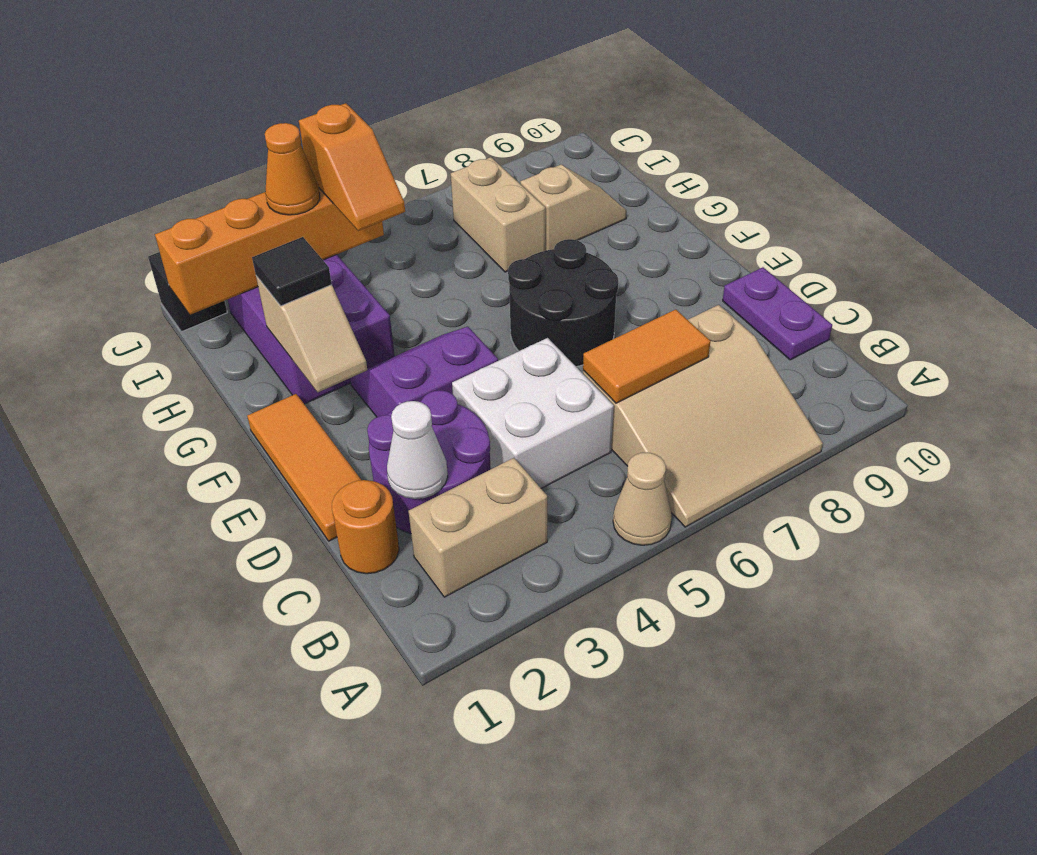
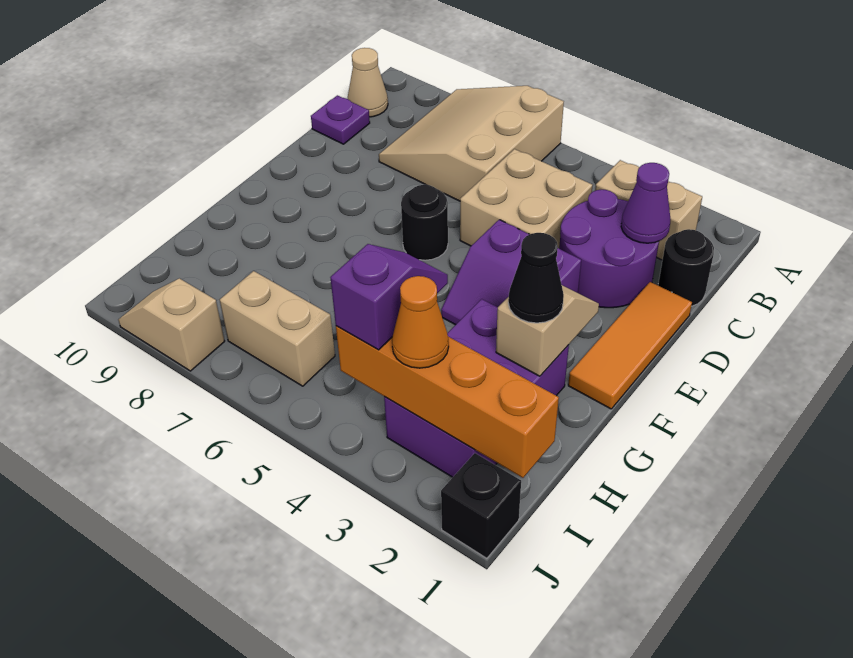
tan 1x1 cone [613,452,672,545] -> tan 1x1 cone moved to [348,48,388,117]
tan 3x3 slope [583,305,823,527] -> tan 3x3 slope turned to [379,86,564,201]
orange 1x1 round brick [332,480,399,574] -> black 1x1 round brick [658,229,714,306]
white 1x1 cone [387,401,448,499] -> purple 1x1 cone [621,163,671,243]
white 2x2 brick [452,338,614,488] -> tan 2x2 brick [460,149,593,248]
orange 1x2 tile [583,309,710,403] -> none
purple 1x2 plate [723,267,832,360] -> purple 1x1 plate [311,95,370,144]
black 2x2 round brick [508,239,618,367] -> black 1x1 round brick [401,185,448,260]
black 1x1 tile [252,237,332,306] -> black 1x1 cone [508,233,564,323]
orange 1x2 slope [299,103,405,231] -> purple 1x2 slope [330,244,448,350]
tan 1x2 brick [451,157,545,272] -> tan 1x2 brick turned to [220,271,335,386]
tan 1x2 slope [520,165,627,251] -> tan 1x2 slope moved to [118,278,225,371]

